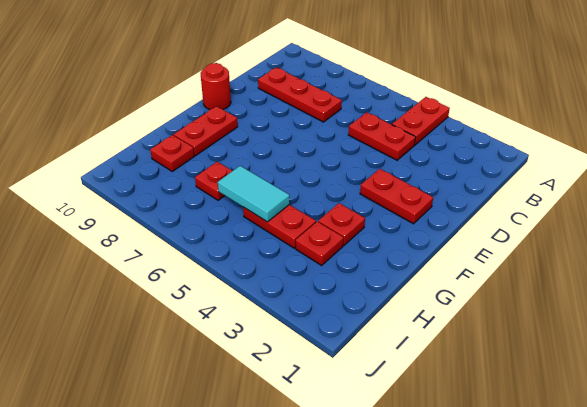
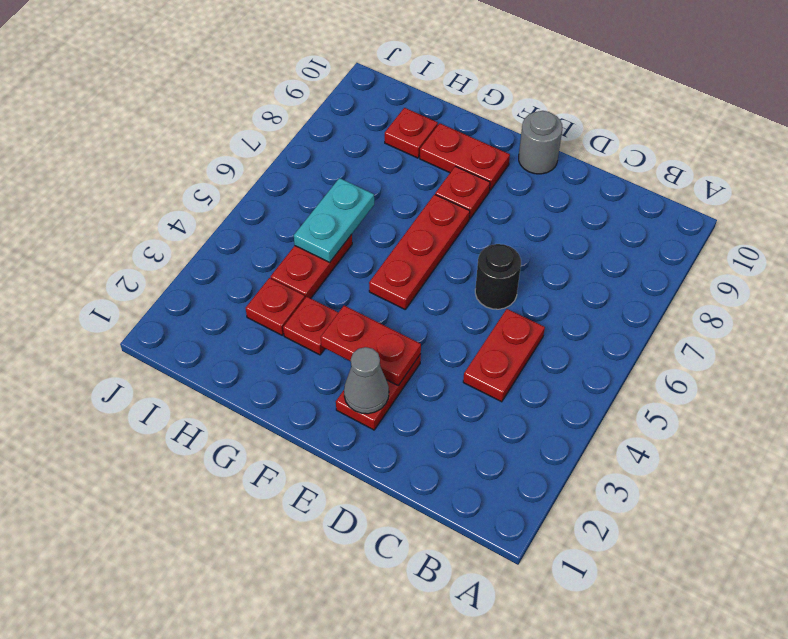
red 1x2 plate [392,97,450,145] -> red 1x2 plate moved to [321,306,421,386]
red 1x3 plate [258,67,342,122] -> red 1x3 plate moved to [369,194,470,309]
none -> black 1x1 round brick [475,244,521,309]
none -> grey 1x1 cone [344,347,389,414]
red 1x1 round brick [201,63,231,109] -> grey 1x1 round brick [519,111,562,174]
cyan 1x2 tile [218,166,289,222] -> cyan 1x2 plate [294,178,374,262]
red 1x1 plate [195,162,232,200] -> red 1x1 plate moved to [435,166,490,219]

